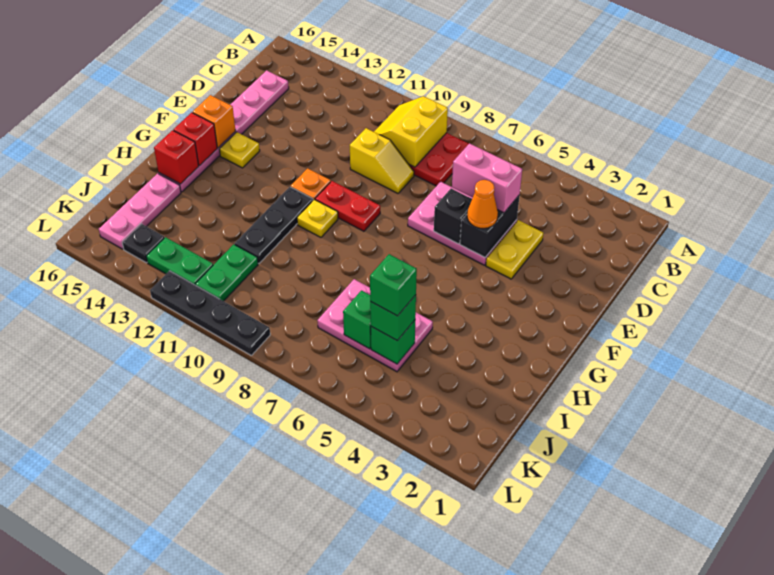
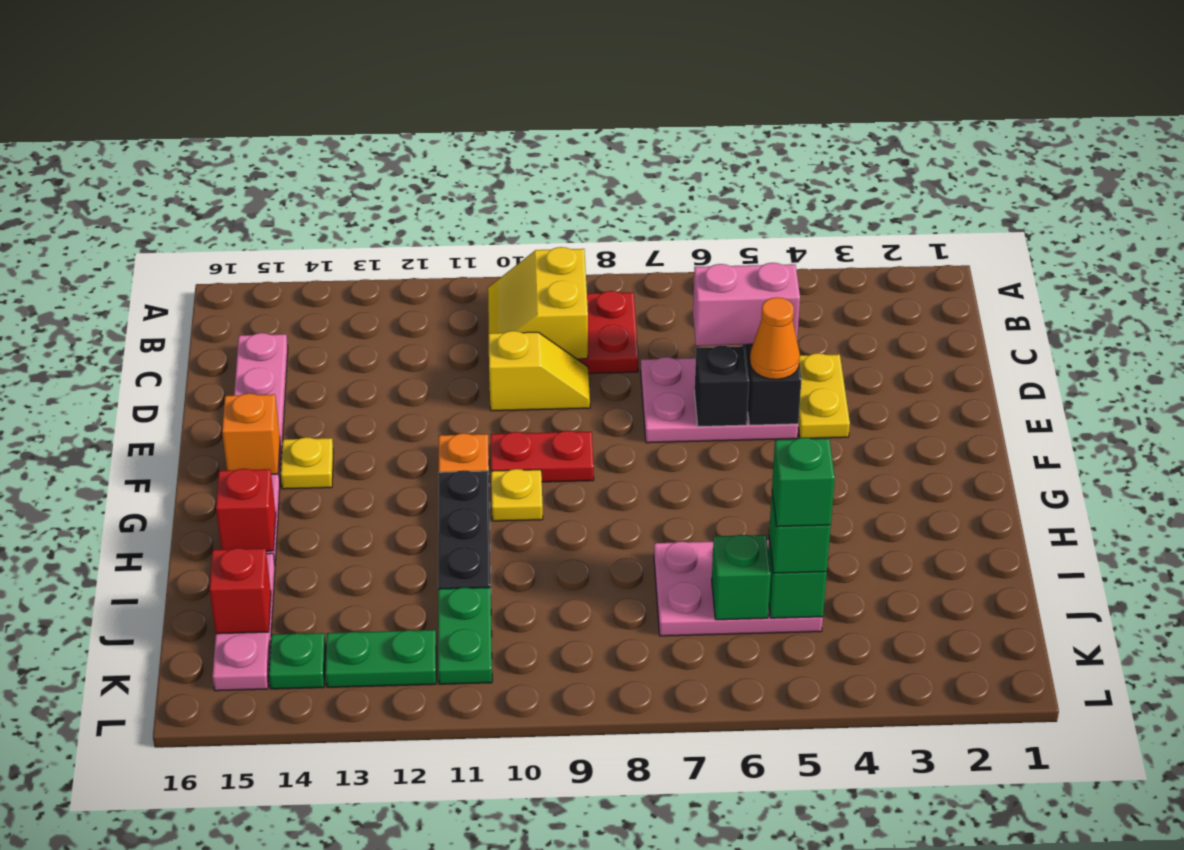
red 1x1 brick [174,112,217,166] -> red 1x1 brick moved to [209,548,271,634]
black 1x1 plate [122,224,164,263] -> green 1x1 plate [269,633,326,689]
black 1x4 plate [150,271,270,355] -> none

